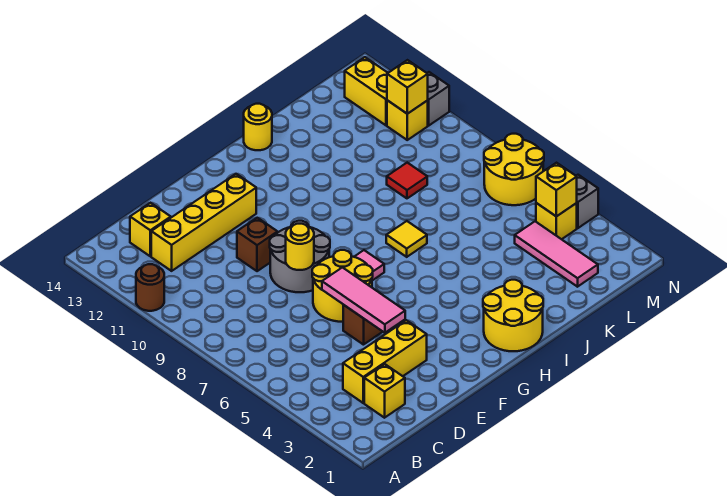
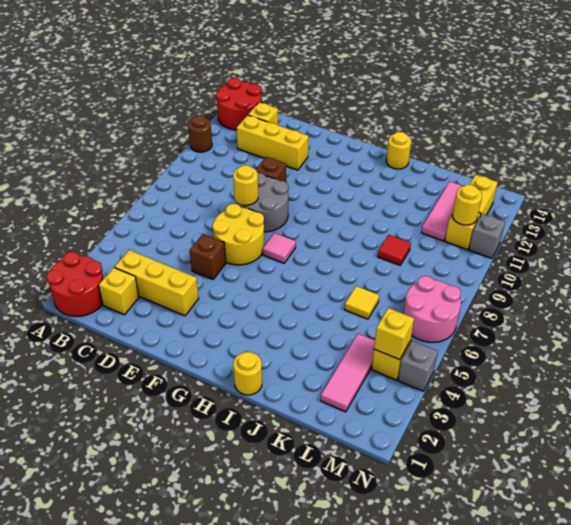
none -> red 2x2 round brick [46,252,104,317]
none -> red 2x2 round brick [216,78,261,130]
yellow 1x4 brick [151,174,256,271] -> yellow 1x3 brick [237,115,309,170]
pink 1x3 tile [322,267,405,333] -> pink 1x3 tile moved to [421,181,462,241]
yellow 2x2 round brick [483,280,543,351] -> yellow 1x1 round brick [233,352,262,395]
yellow 1x1 tile [386,221,427,257] -> yellow 1x1 tile moved to [345,286,379,319]
yellow 2x2 round brick [484,134,544,205] -> pink 2x2 round brick [404,276,461,342]
yellow 1x1 brick [387,60,428,114] -> yellow 1x1 round brick [453,185,482,225]

